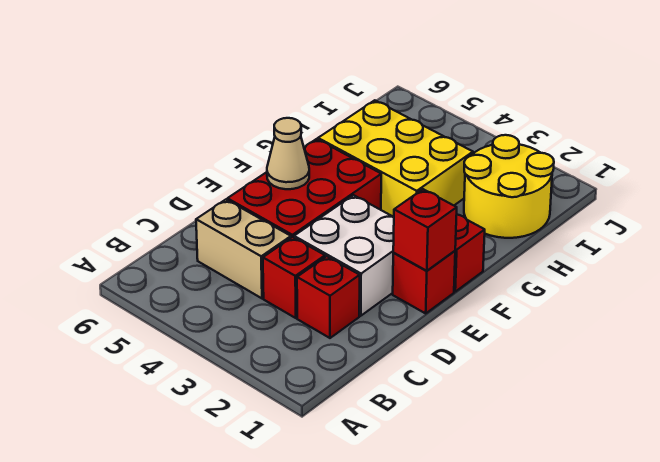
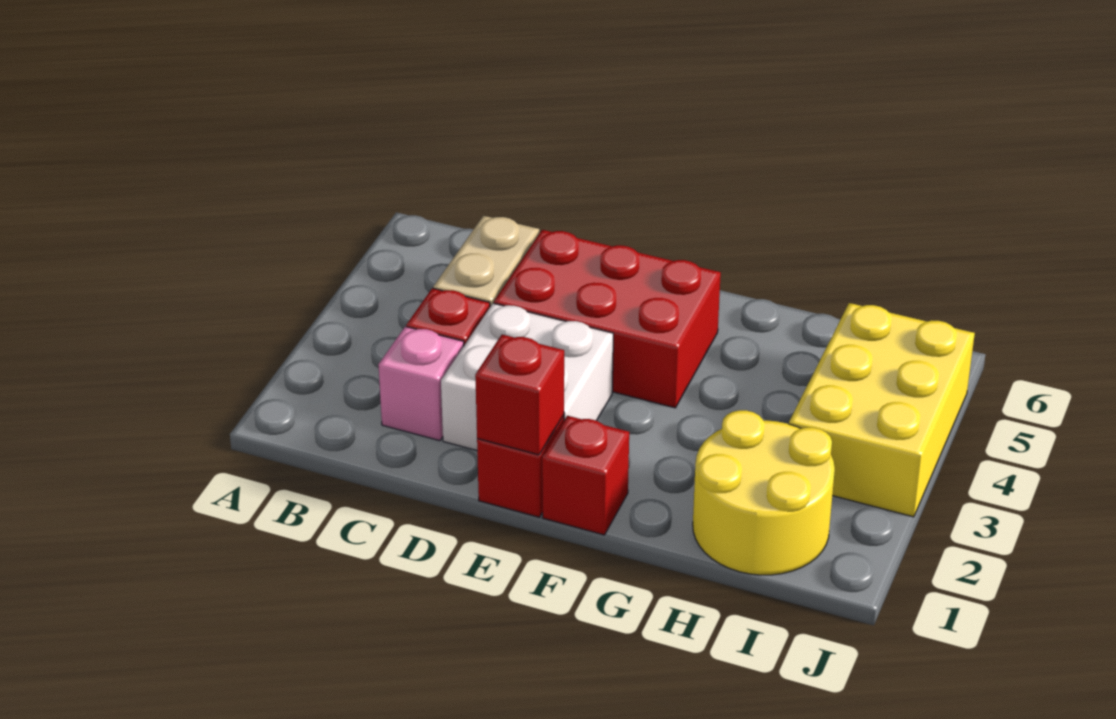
red 1x1 brick [297,256,360,338] -> pink 1x1 brick [378,327,464,441]
tan 1x1 cone [267,118,309,189] -> none
yellow 2x3 brick [318,100,473,217] -> yellow 2x3 brick moved to [789,303,975,517]

